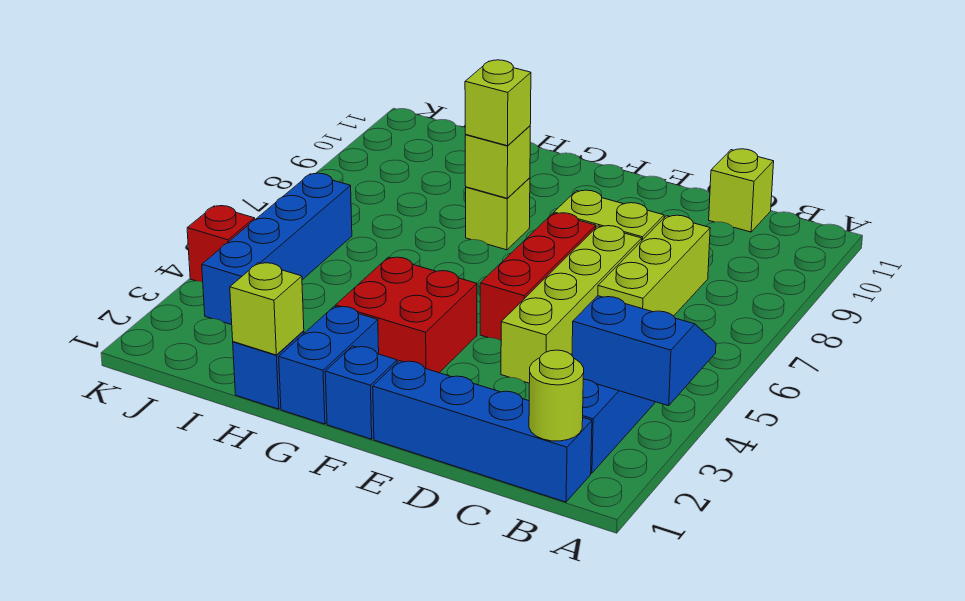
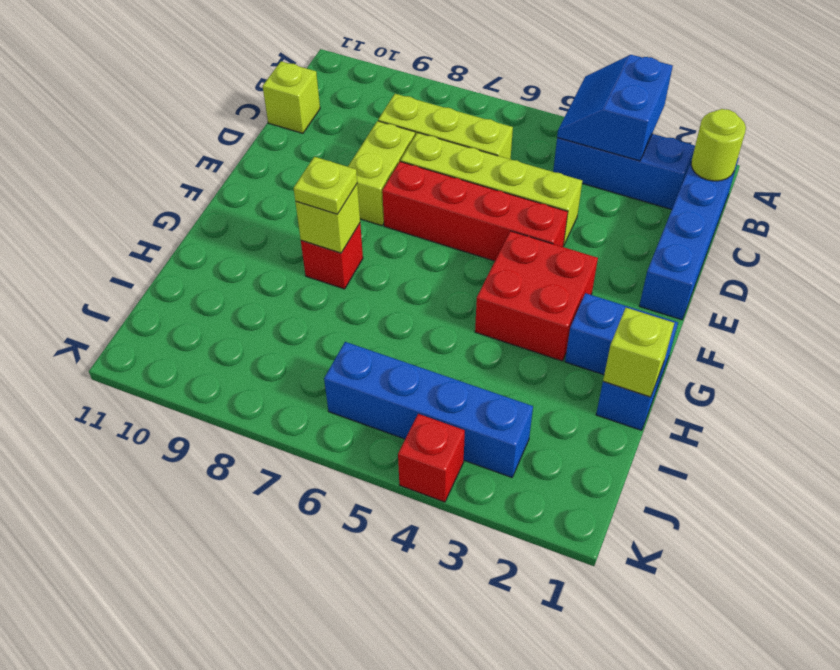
red 1x3 brick [480,213,596,341] -> red 1x4 brick [382,161,568,261]
blue 1x1 brick [325,346,397,439] -> none
lime 1x1 brick [466,178,530,250] -> red 1x1 brick [301,224,363,289]
lime 1x1 brick [465,60,531,146] -> lime 1x1 plate [294,157,357,214]

